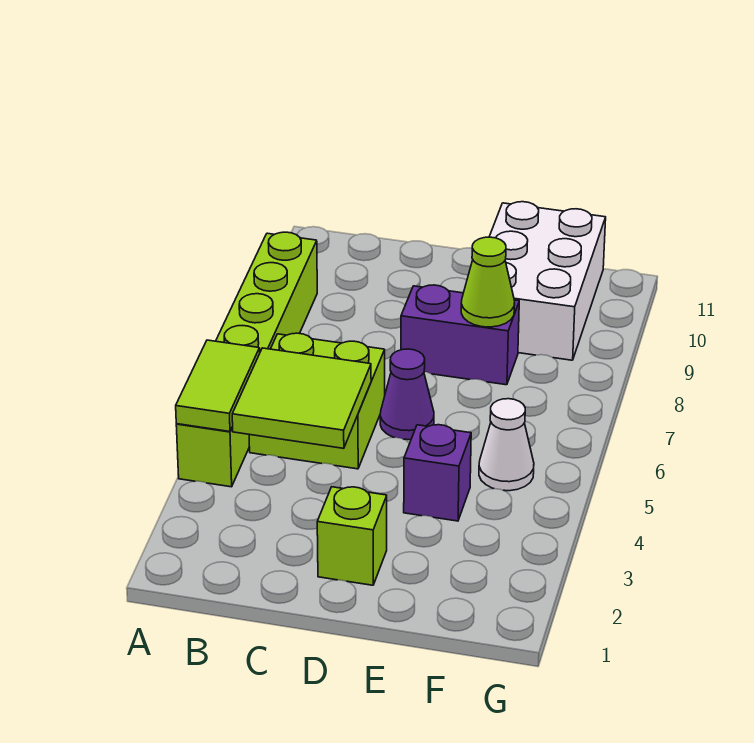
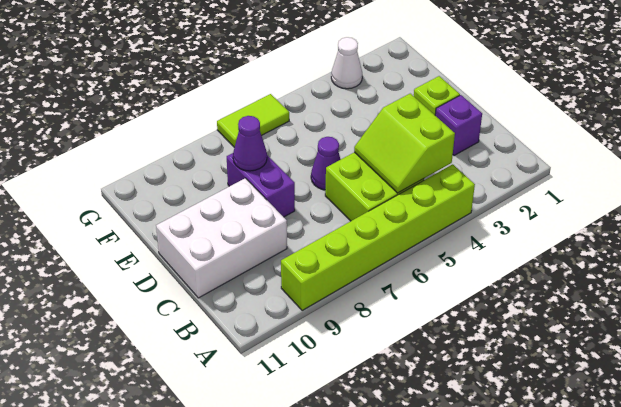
lime 1x2 tile [176,340,260,432] -> lime 1x2 tile moved to [217,94,289,147]
lime 2x2 tile [232,348,371,448] -> lime 2x2 slope [354,94,455,193]
purple 1x1 brick [404,425,471,521] -> purple 1x1 brick moved to [435,95,482,156]
lime 1x1 cone [461,237,515,327] -> purple 1x1 cone [233,116,267,171]
white 2x3 brick [489,202,606,360] -> white 2x3 brick moved to [156,178,287,298]
white 1x1 cone [479,399,534,491] -> white 1x1 cone moved to [331,37,362,89]

